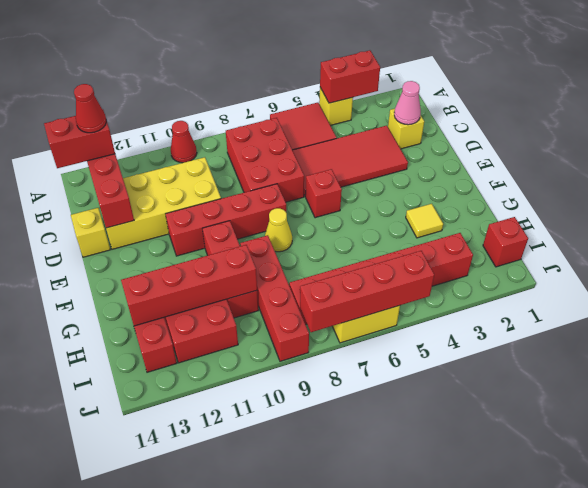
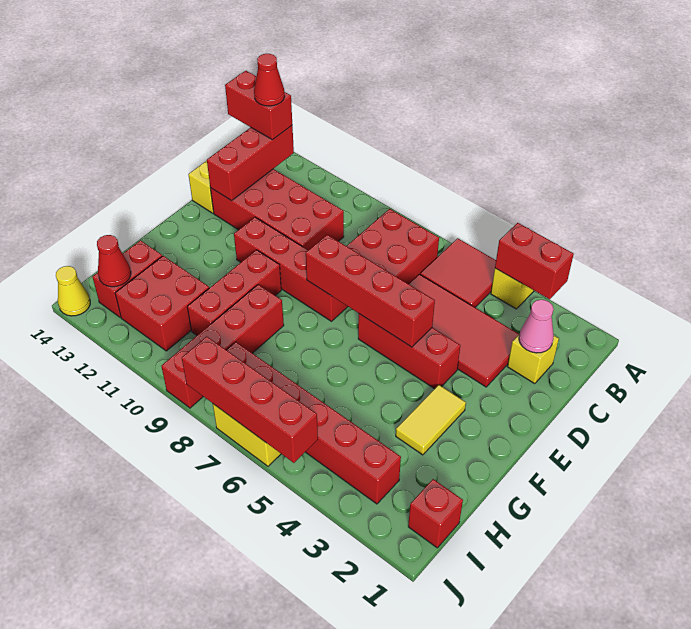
red 1x1 cone [171,121,197,163] -> red 1x1 cone moved to [97,235,131,287]
yellow 2x4 brick [106,157,221,249] -> red 2x4 brick [210,169,344,250]
red 1x1 brick [306,169,342,218] -> red 1x3 brick [358,314,460,389]
yellow 1x1 cone [265,208,292,252] -> yellow 1x1 cone moved to [56,266,90,316]
yellow 1x1 tile [406,204,443,238] -> yellow 1x2 tile [396,385,466,455]
red 1x4 brick [121,245,257,326] -> red 1x4 brick moved to [306,235,435,347]

